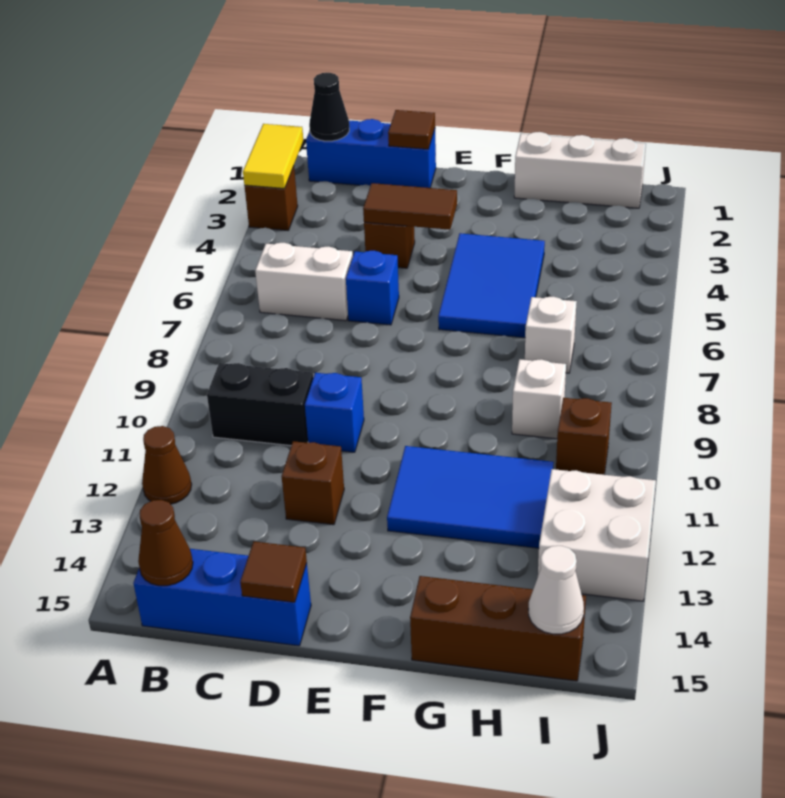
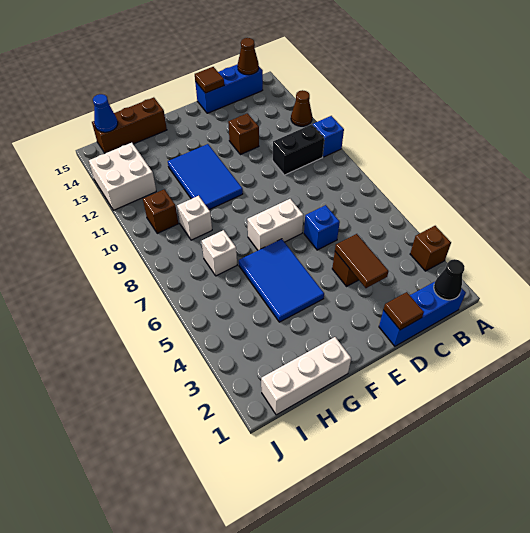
yellow 1x2 tile [243,124,303,189] -> none
white 1x2 brick [255,243,353,321] -> white 1x2 brick moved to [247,199,304,250]
brown 1x2 tile [363,183,457,230] -> brown 1x2 tile turned to [335,234,389,288]
blue 1x1 brick [305,373,364,452] -> blue 1x1 brick moved to [313,116,344,157]
blue 2x3 tile [387,446,554,548] -> blue 2x3 tile turned to [168,144,243,210]
white 1x1 cone [528,546,584,634] -> blue 1x1 cone [93,94,118,132]

